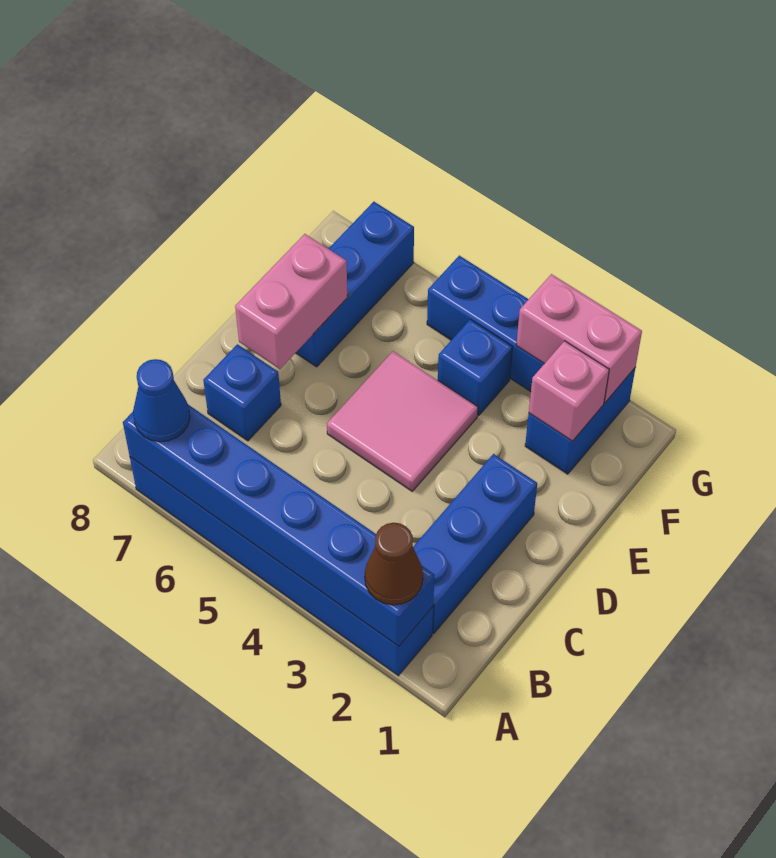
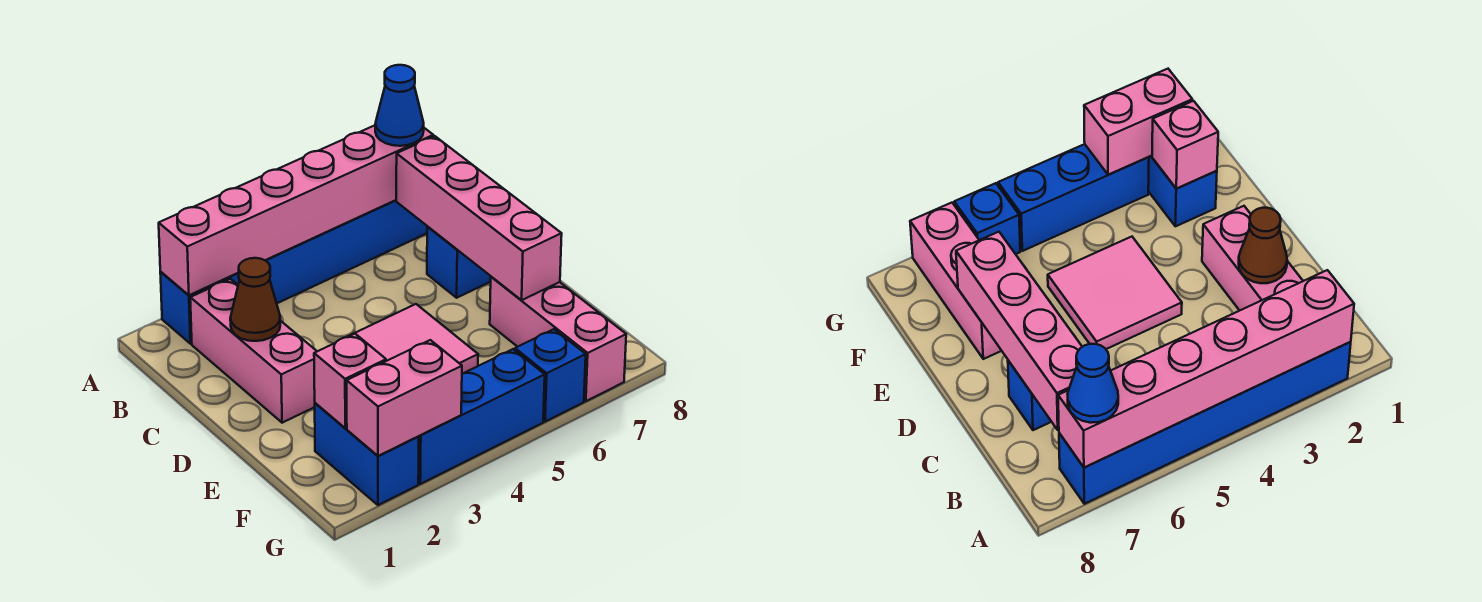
blue 1x6 brick [123,405,434,646] -> pink 1x6 brick [159,125,433,295]
brown 1x1 cone [365,523,423,605] -> brown 1x1 cone moved to [230,258,280,341]
blue 1x3 brick [413,454,537,634] -> pink 1x3 brick [190,279,317,423]
pink 1x2 brick [235,234,348,369] -> pink 1x4 brick [396,136,562,300]
blue 1x3 brick [296,202,414,367] -> pink 1x3 brick [490,277,626,401]
blue 1x1 brick [438,319,513,416] -> blue 1x1 brick moved to [515,329,586,421]

